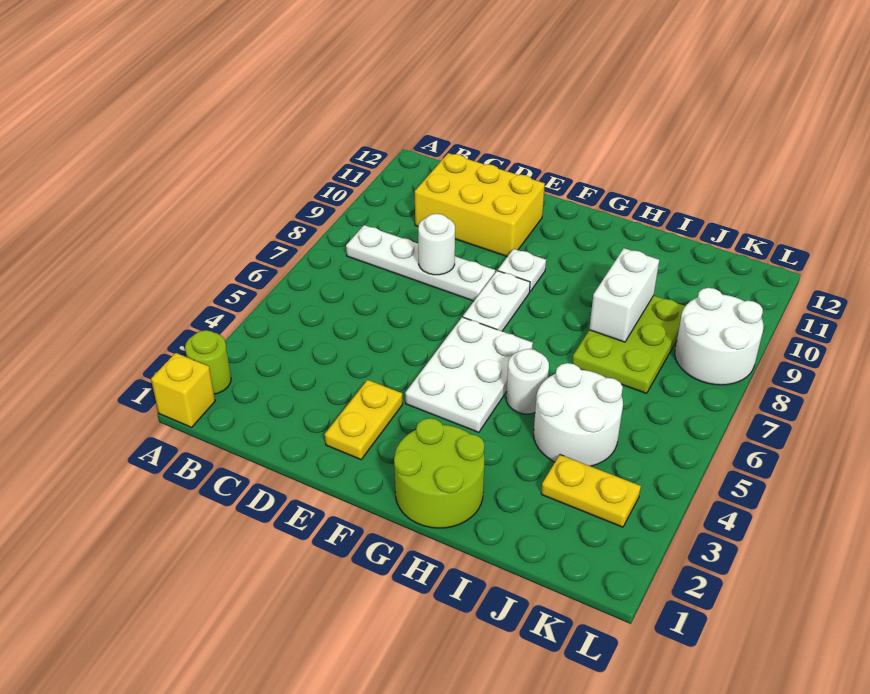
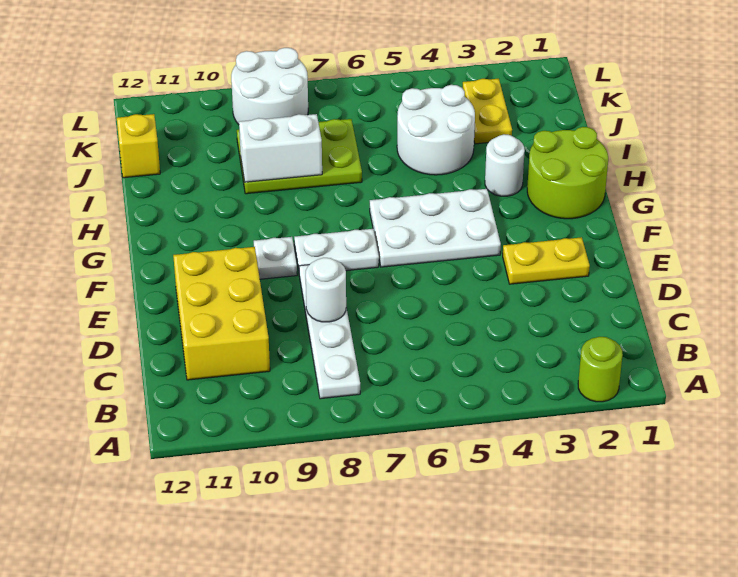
yellow 1x1 brick [151,353,215,427] -> yellow 1x1 brick moved to [117,114,160,178]
white 1x1 round brick [506,349,549,414] -> white 1x1 round brick moved to [485,134,525,196]

